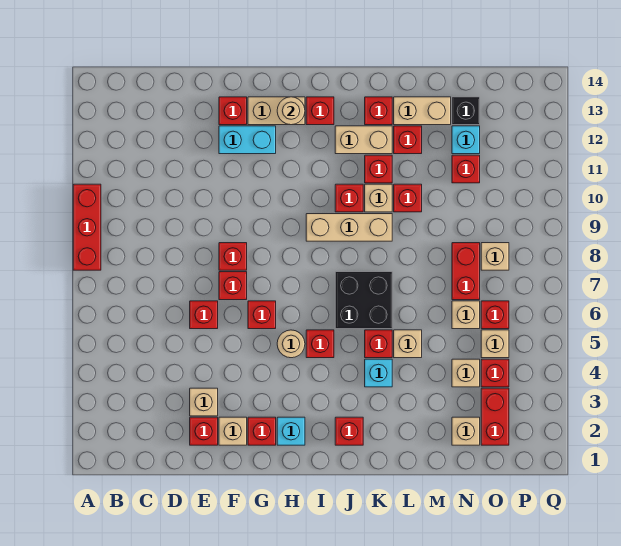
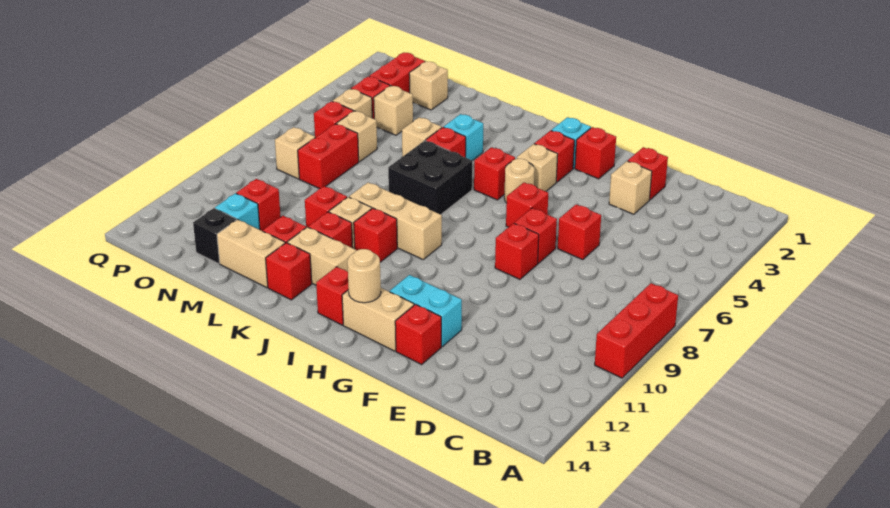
tan 1x1 brick [219,417,247,445] -> tan 1x1 brick moved to [517,144,558,191]
red 1x1 brick [335,417,363,445] -> red 1x1 brick moved to [534,130,574,182]

